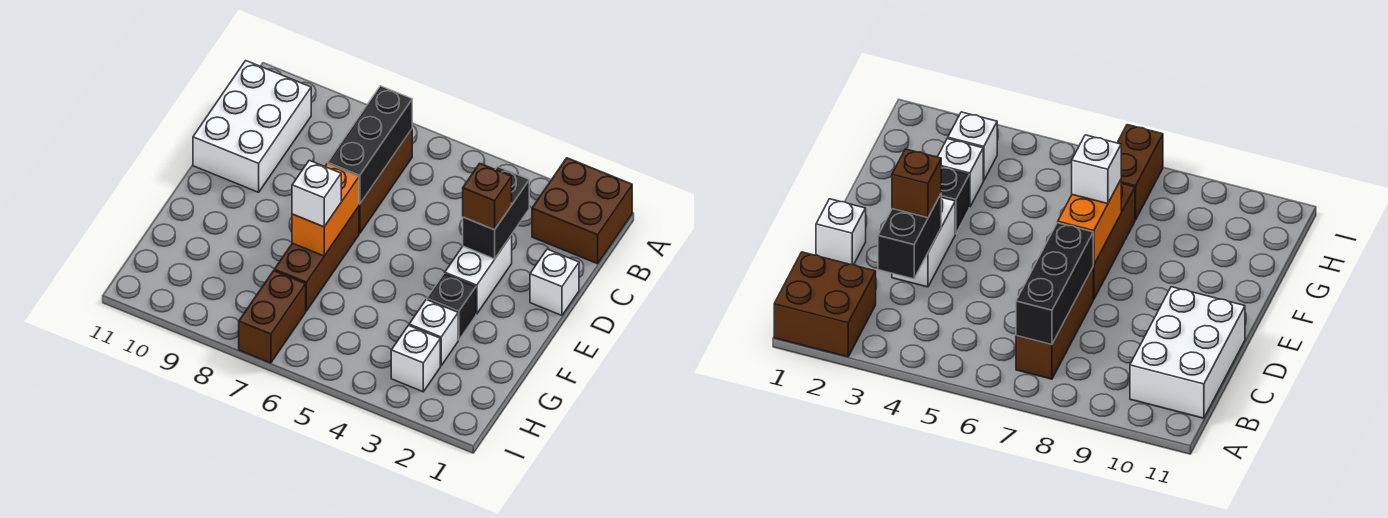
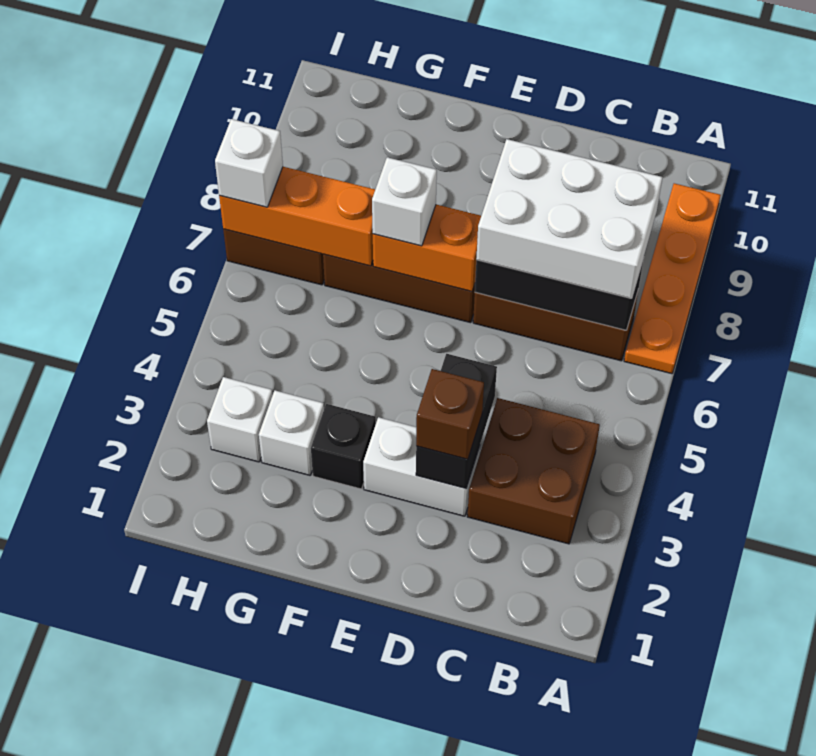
brown 2x2 brick [532,158,632,264] -> brown 2x2 brick moved to [467,398,600,544]
none -> orange 1x4 plate [624,183,720,374]
white 2x3 brick [193,61,311,192] -> white 2x3 brick moved to [476,139,662,298]
black 1x2 brick [463,167,529,259] -> black 1x2 brick turned to [416,354,497,489]
white 1x1 brick [530,249,579,315] -> white 1x1 brick moved to [215,119,283,207]
none -> orange 1x3 brick [219,167,375,266]

